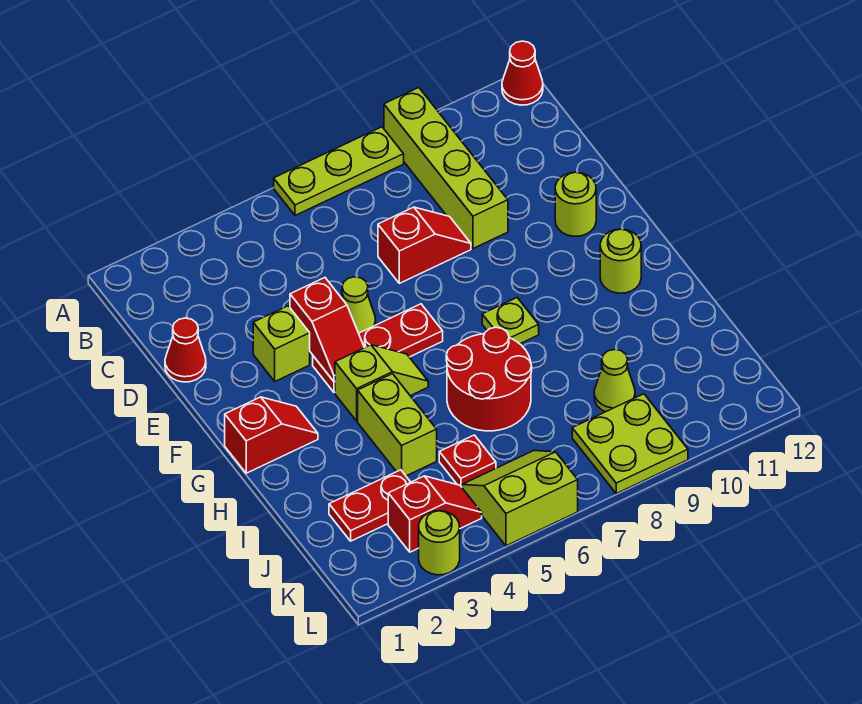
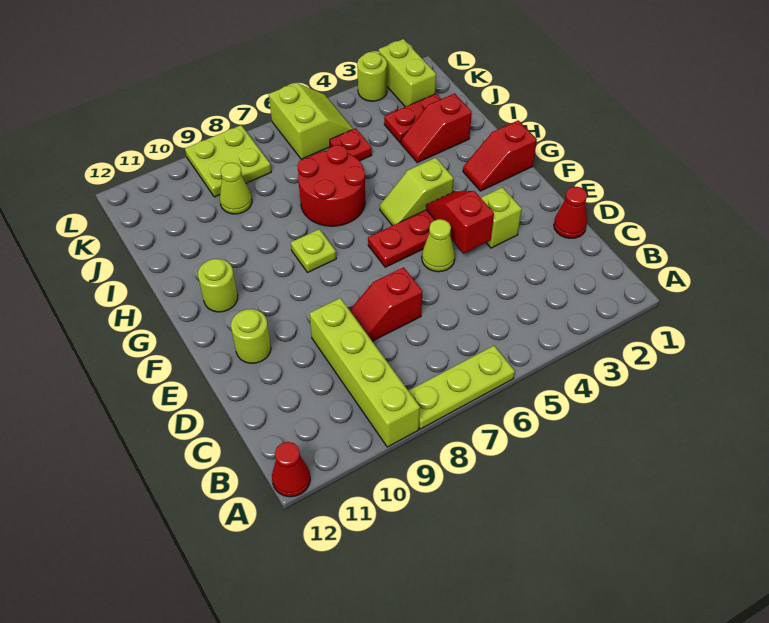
lime 1x2 brick [358,374,437,476] -> lime 1x2 brick moved to [379,39,436,107]
red 1x2 slope [388,476,482,552] -> red 1x2 slope moved to [401,93,472,163]
lime 2x2 slope [462,451,578,546] -> lime 2x2 slope turned to [269,83,353,159]

